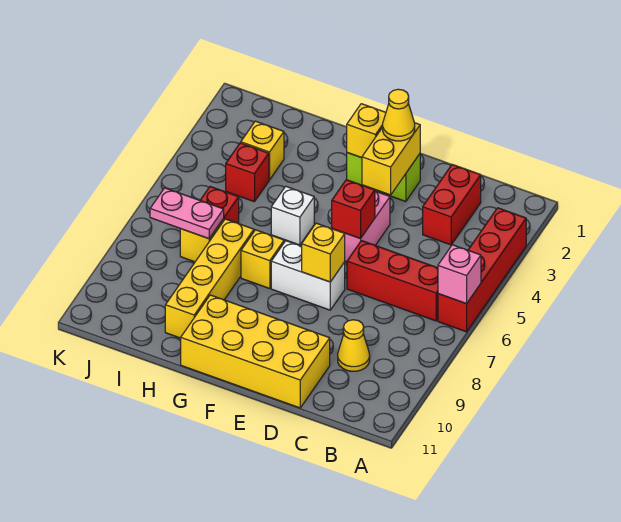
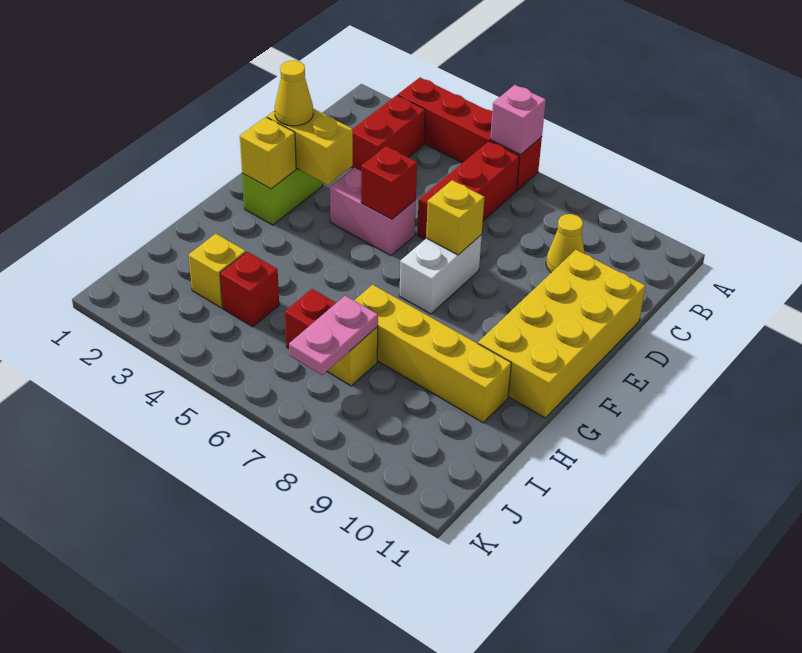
red 1x2 brick [423,165,481,245] -> red 1x2 brick turned to [351,95,425,171]
white 1x1 brick [271,186,314,245] -> none
yellow 1x1 brick [241,230,284,289] -> none

